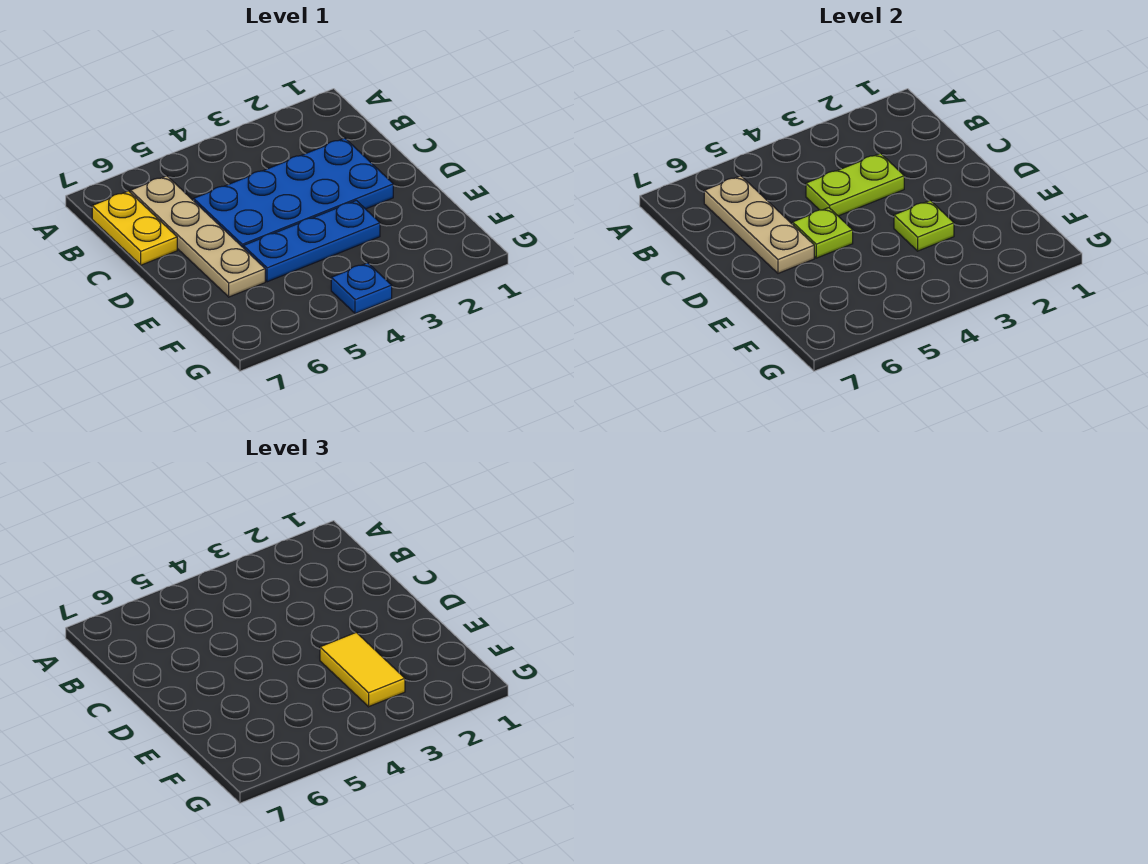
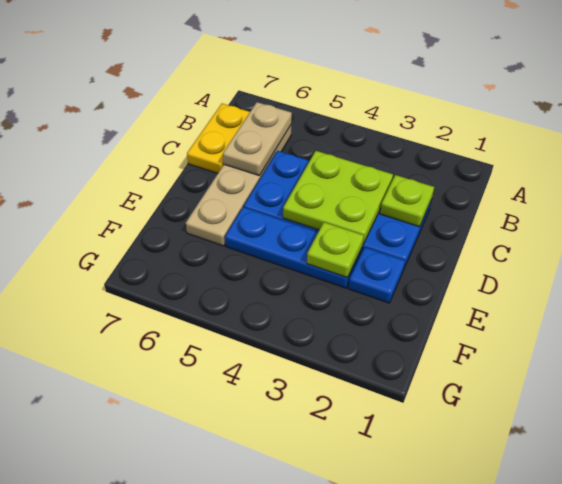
tan 1x3 plate [704,176,814,273] -> tan 1x2 plate [223,102,292,176]
lime 1x2 plate [806,153,904,216] -> lime 2x2 plate [283,151,393,244]
lime 1x1 plate [793,208,853,258] -> lime 1x1 plate moved to [380,175,434,227]
yellow 1x2 tile [320,632,405,707] -> none
blue 1x1 plate [331,263,392,314] -> blue 1x1 plate moved to [349,248,405,303]

